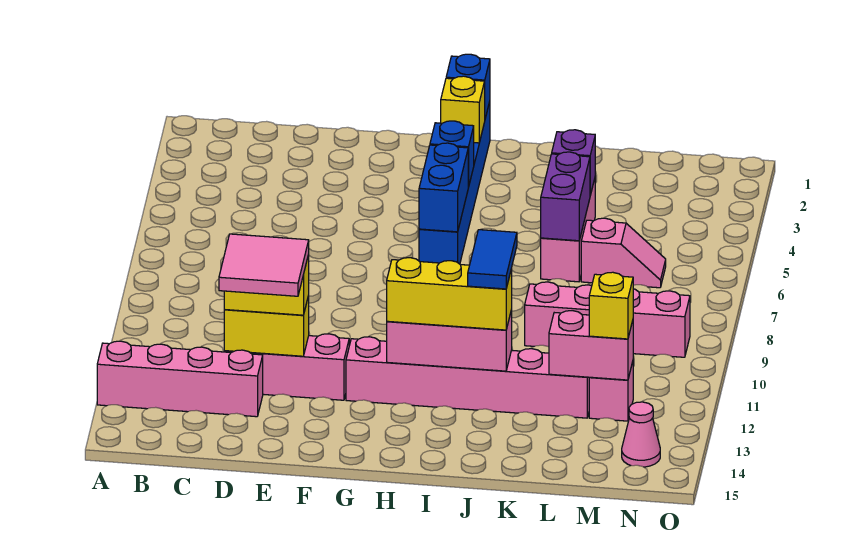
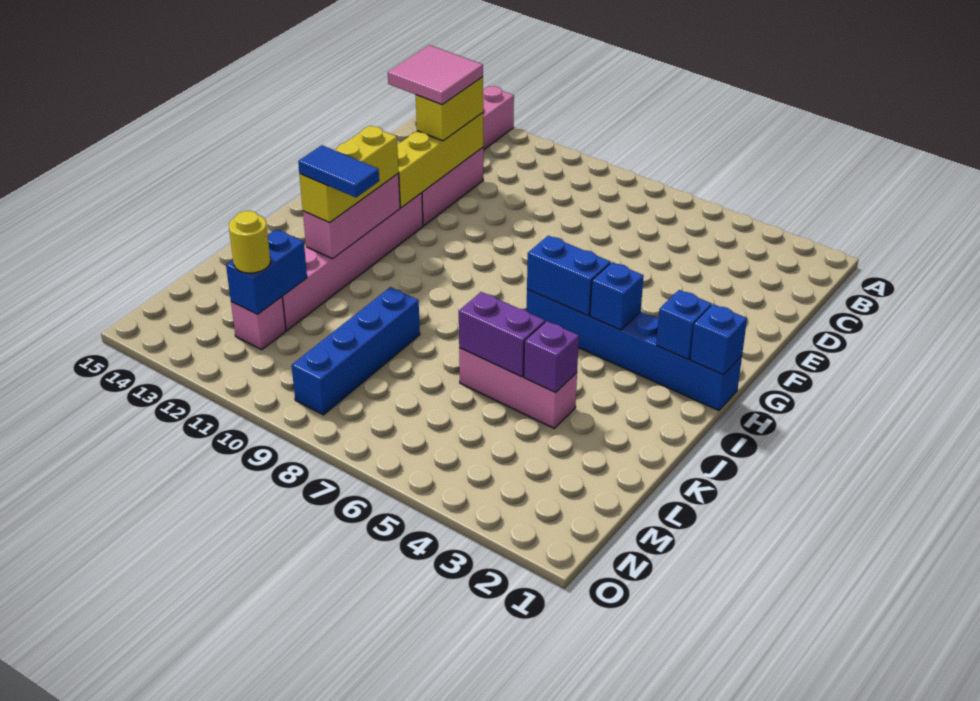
yellow 1x2 brick [224,296,309,356] -> yellow 1x4 brick [397,113,483,208]
yellow 1x1 brick [441,76,485,143] -> blue 1x1 brick [656,290,712,359]
pink 1x4 brick [525,282,690,357] -> blue 1x4 brick [292,287,420,415]
pink 1x2 slope [581,218,666,288] -> none
pink 1x2 brick [549,311,633,380] -> blue 1x2 brick [226,229,307,314]
yellow 1x1 brick [589,272,633,339] -> yellow 1x1 round brick [229,211,271,273]
pink 1x1 cone [622,402,660,467] -> none

